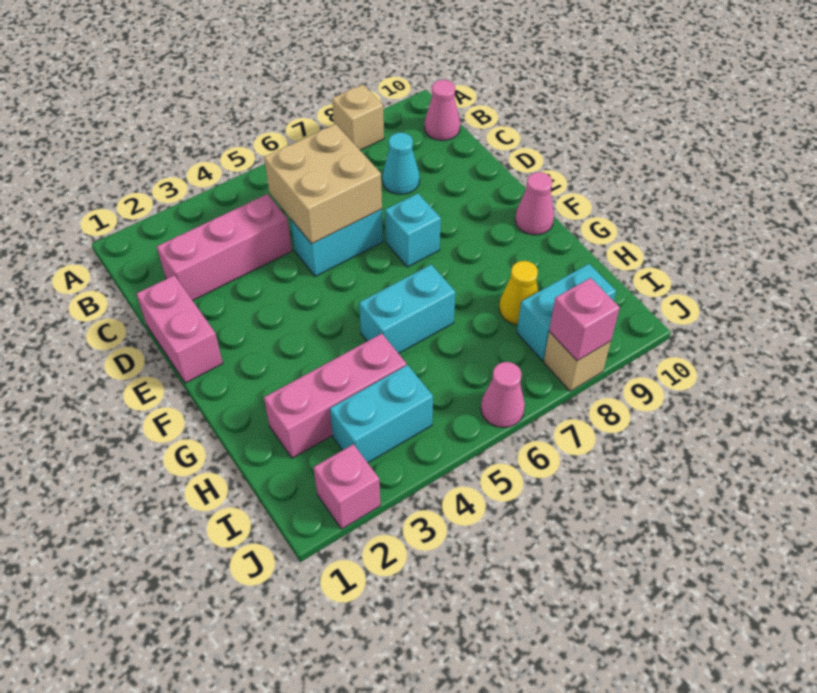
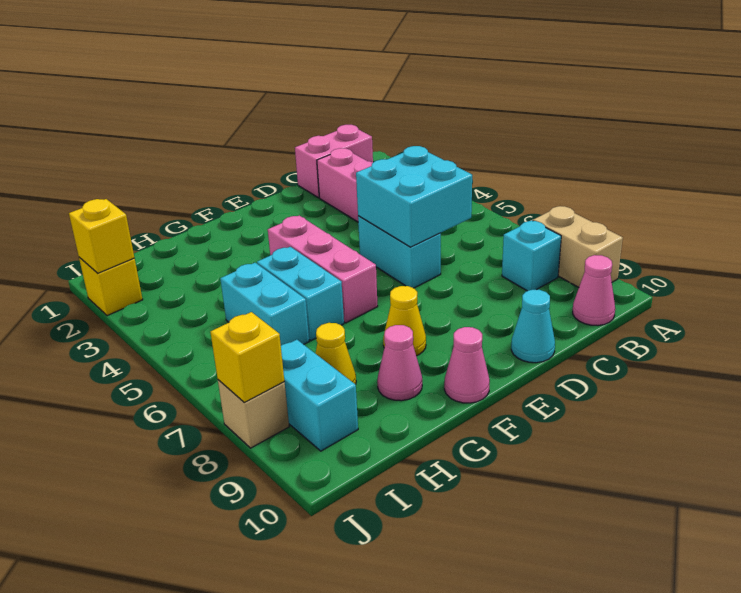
tan 1x1 brick [332,85,384,150] -> tan 1x2 brick [533,206,623,287]
tan 2x2 brick [264,124,382,244] -> cyan 2x2 brick [356,146,472,247]
cyan 1x1 cone [382,133,420,194] -> cyan 1x1 cone moved to [511,290,555,363]
pink 1x2 brick [137,275,223,383] -> pink 1x2 brick moved to [295,125,373,198]
cyan 1x1 brick [385,193,441,267] -> cyan 1x1 brick moved to [502,220,561,291]
none -> yellow 1x1 cone [383,286,426,356]
pink 1x3 brick [264,334,406,458] -> pink 1x3 brick moved to [268,215,378,323]
cyan 1x2 brick [330,365,433,463] -> cyan 1x2 brick moved to [220,263,309,345]
pink 1x1 brick [313,444,380,529] -> yellow 1x1 brick [79,257,143,316]
none -> yellow 1x1 brick [69,199,134,273]
pink 1x1 cone [481,362,525,428] -> pink 1x1 cone moved to [377,325,422,401]
pink 1x1 brick [549,278,620,361] -> yellow 1x1 brick [211,312,284,402]

